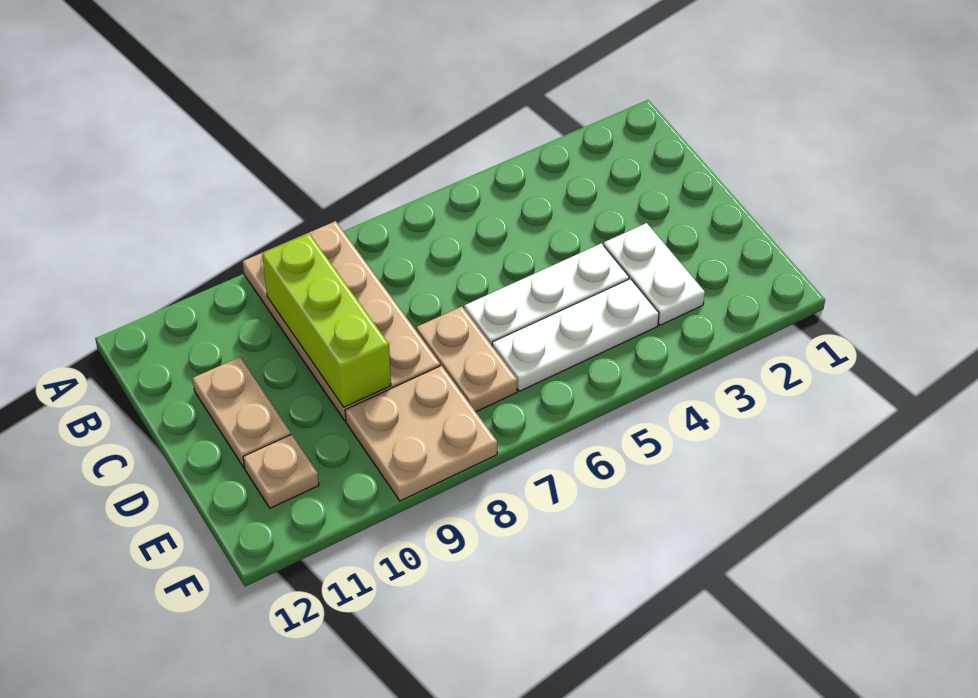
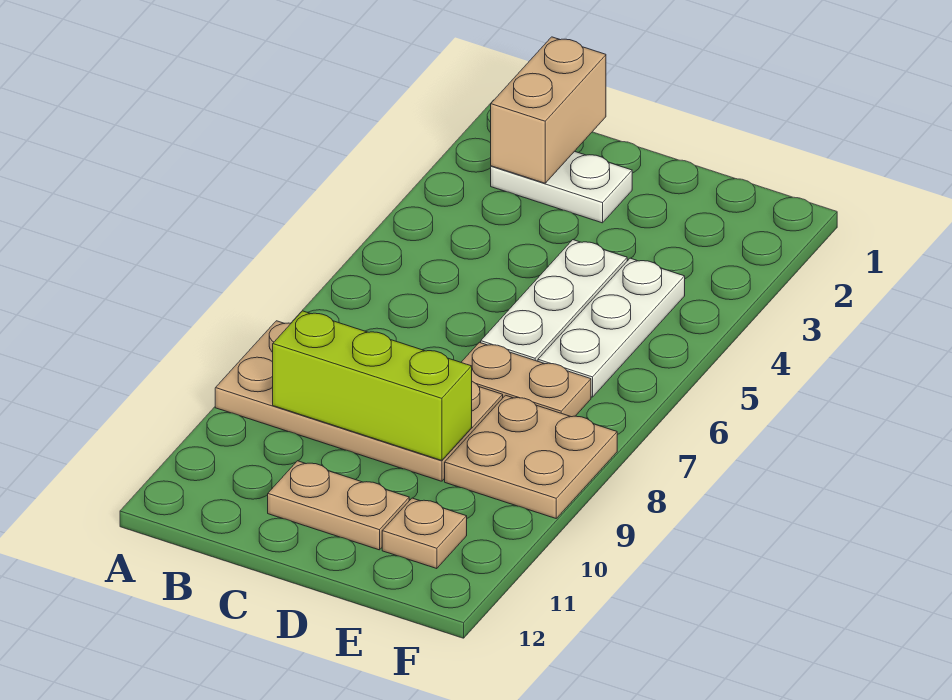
none -> tan 1x2 brick [491,37,606,183]
white 1x2 plate [604,223,705,325] -> white 1x2 plate moved to [491,151,632,223]

